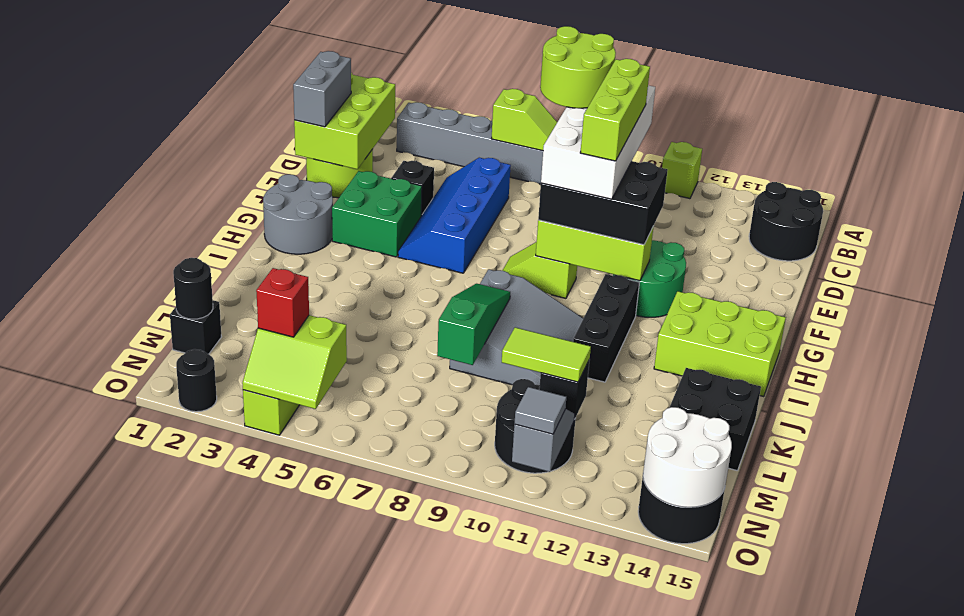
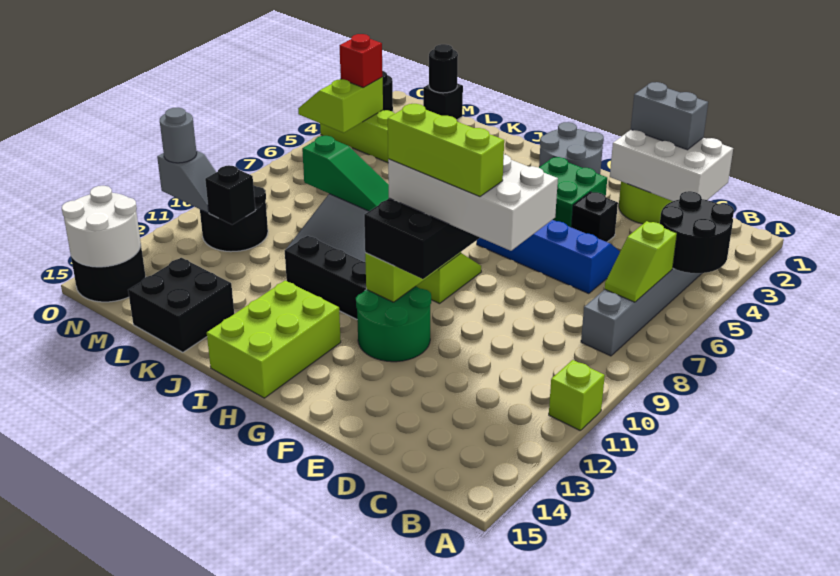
black 2x2 round brick [749,182,823,261] -> black 2x2 round brick moved to [660,191,734,273]
lime 2x3 brick [294,73,395,169] -> white 2x3 brick [610,130,733,201]
lime 2x2 round brick [540,26,616,108] -> none
lime 1x2 tile [502,327,591,382] -> none
grey 1x1 tile [514,387,566,434] -> grey 1x1 round brick [160,107,197,163]

